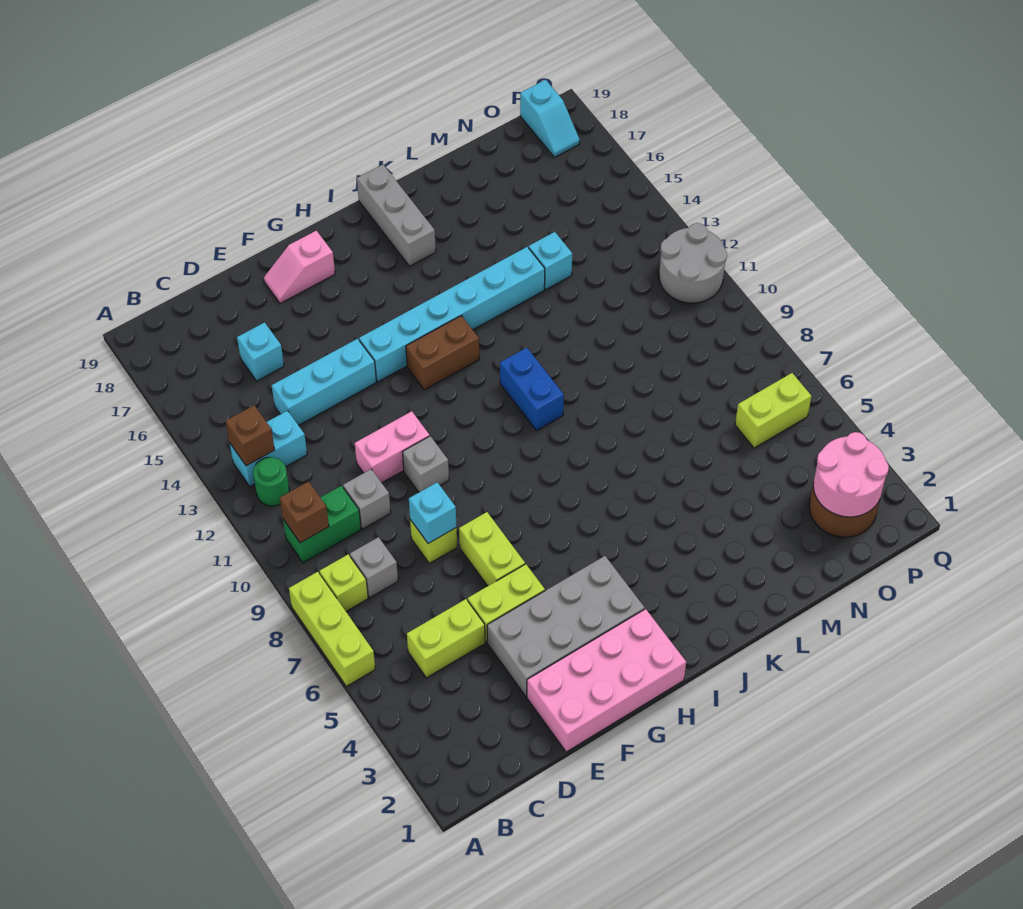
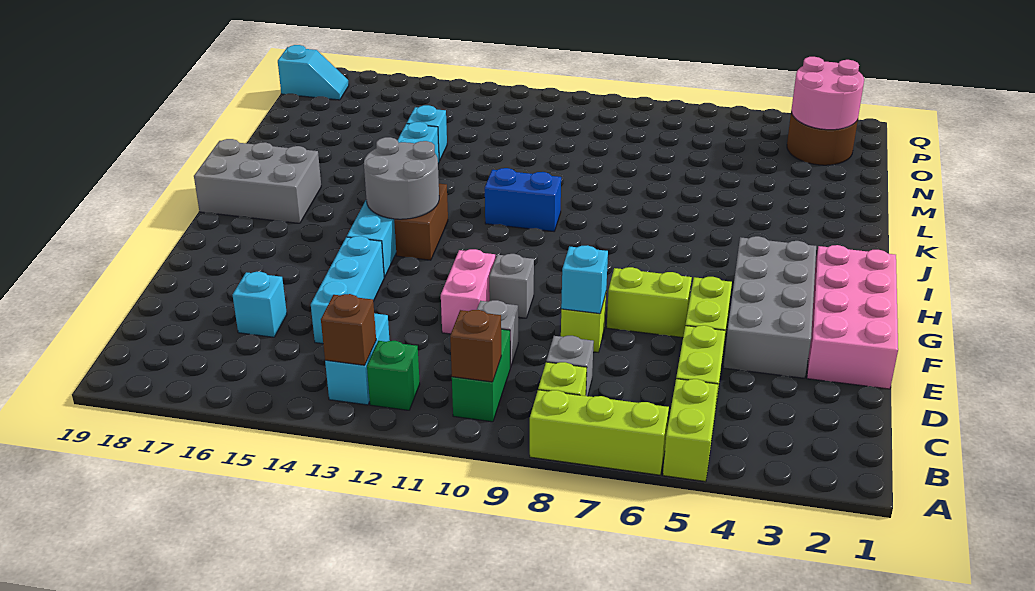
green 1x1 round brick [253,457,289,506] -> green 1x1 brick [367,341,420,410]
pink 1x2 slope [264,231,335,303] -> none
grey 1x3 brick [357,165,436,266] -> grey 2x3 brick [194,139,321,223]
lime 1x2 brick [735,373,811,448] -> lime 1x2 brick moved to [663,379,718,482]
grey 2x2 round brick [659,223,727,303] -> grey 2x2 round brick moved to [364,137,439,219]

